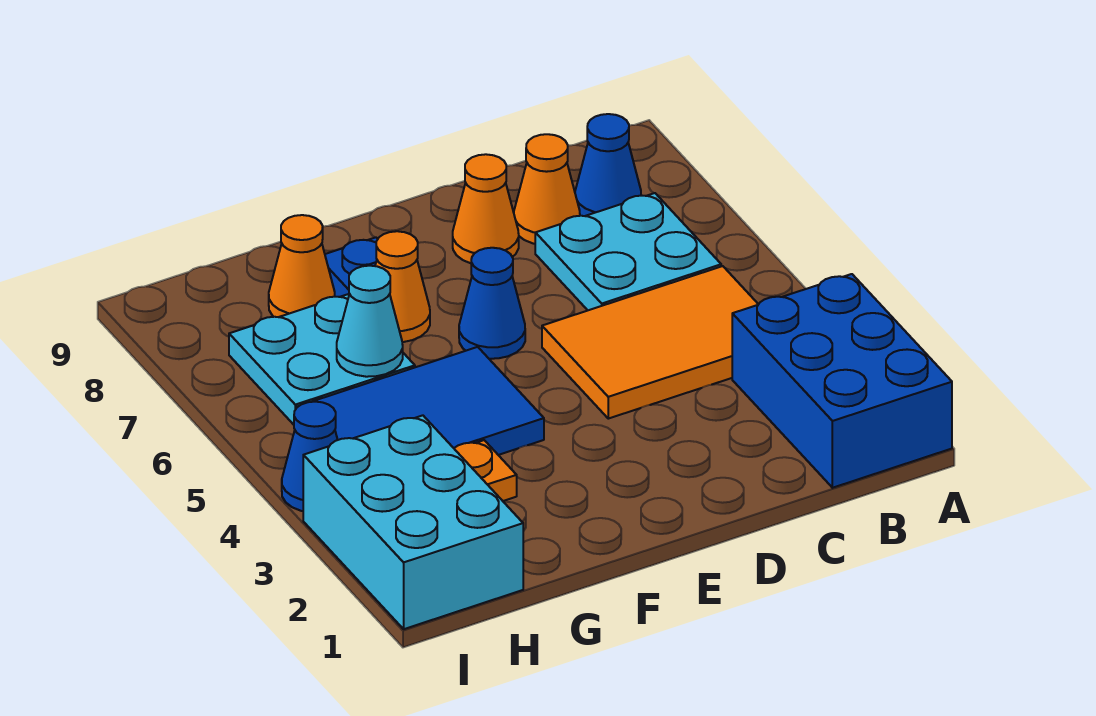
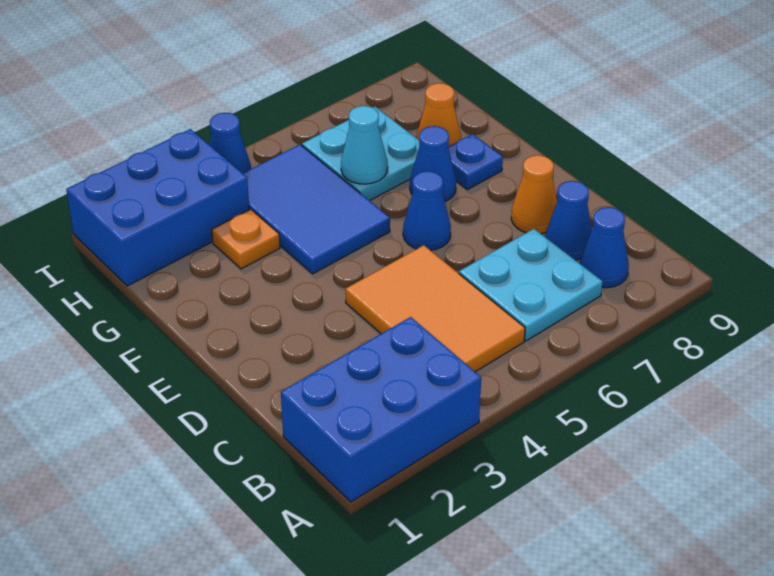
orange 1x1 cone [514,134,580,244] -> blue 1x1 cone [545,181,592,260]
orange 1x1 cone [375,231,430,342] -> blue 1x1 cone [410,126,456,201]
cyan 2x3 brick [303,415,523,629] -> blue 2x3 brick [66,129,249,286]

